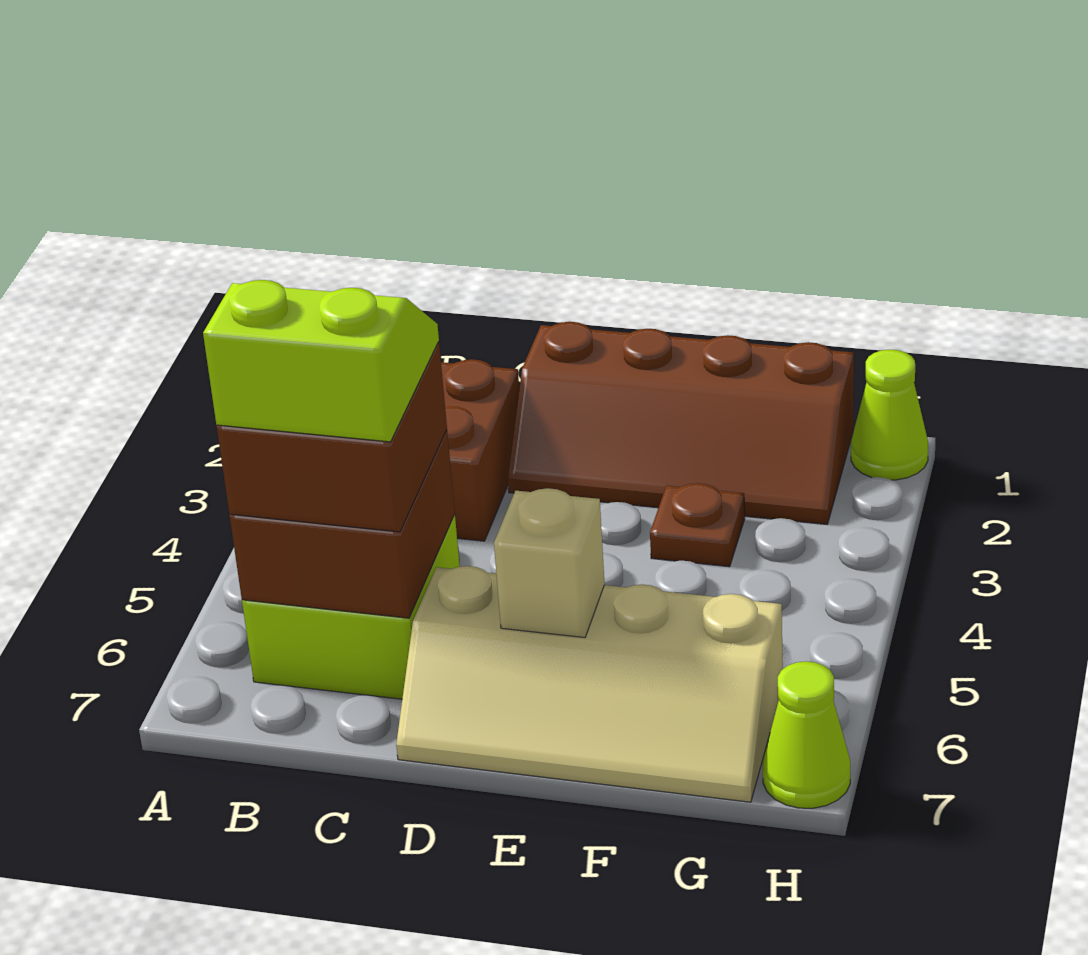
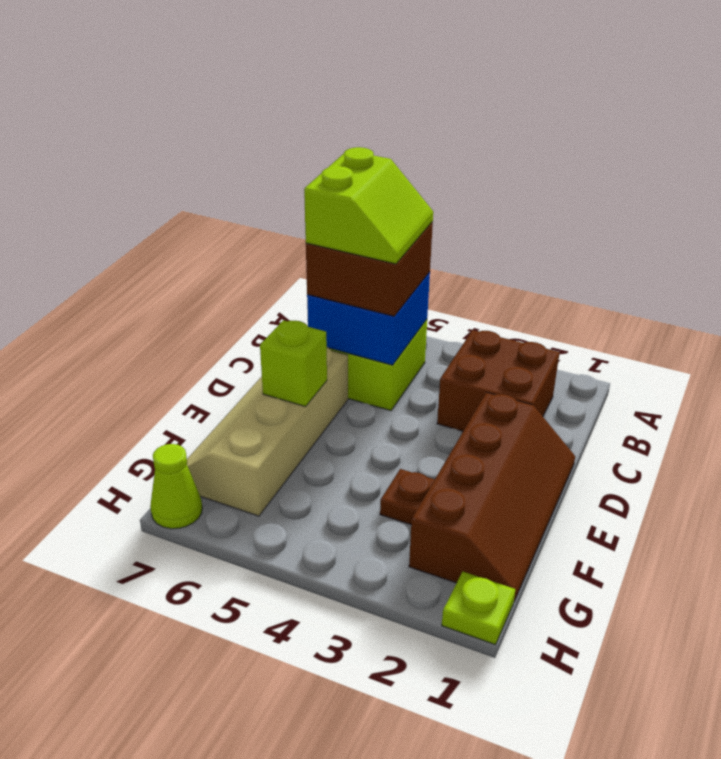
brown 2x2 brick [230,430,455,618] -> blue 2x2 brick [307,272,430,365]
brown 2x4 slope [508,322,854,524] -> brown 2x4 slope turned to [409,393,575,601]
tan 1x1 brick [494,488,605,638] -> lime 1x1 brick [260,320,327,407]
lime 1x1 cone [851,350,928,480] -> lime 1x1 plate [442,572,515,645]

